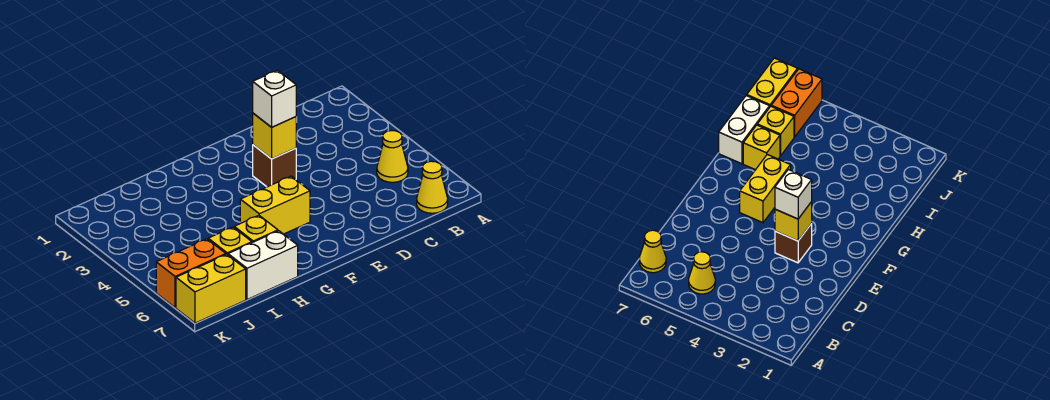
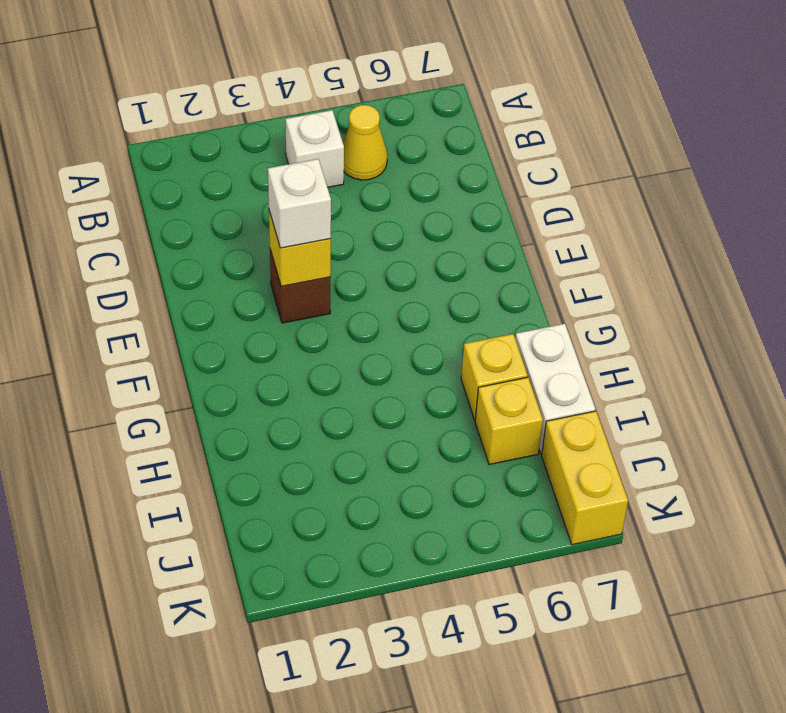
none -> white 1x1 brick [286,110,344,187]
yellow 1x1 cone [417,161,448,213] -> none
yellow 1x2 brick [240,176,310,234] -> none
orange 1x2 brick [156,239,226,308] -> none

